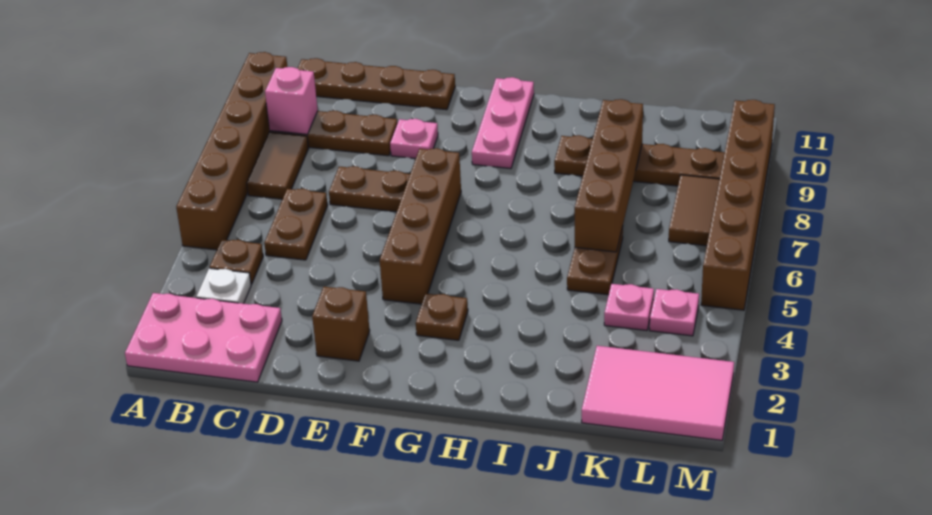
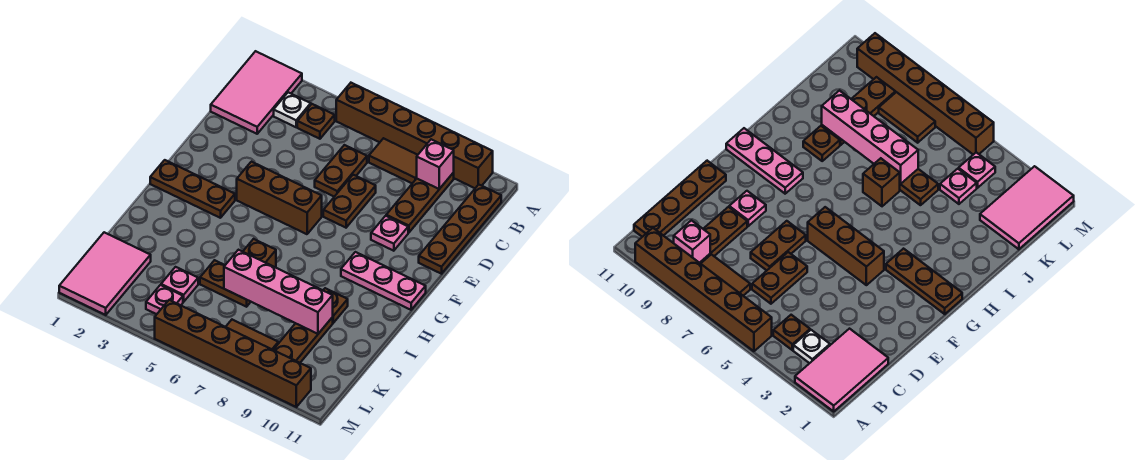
pink 2x3 plate [125,293,282,382] -> pink 2x3 tile [211,51,302,134]
brown 1x2 plate [264,189,328,260] -> brown 1x2 plate turned to [315,145,367,197]
brown 1x1 brick [312,287,370,361] -> brown 1x1 brick moved to [243,239,276,268]
brown 1x4 brick [380,148,461,304] -> brown 1x3 brick [237,162,322,234]
brown 1x1 plate [416,293,468,340] -> brown 1x3 plate [150,160,235,218]
brown 1x4 brick [575,99,643,252] -> pink 1x4 brick [224,250,333,334]

